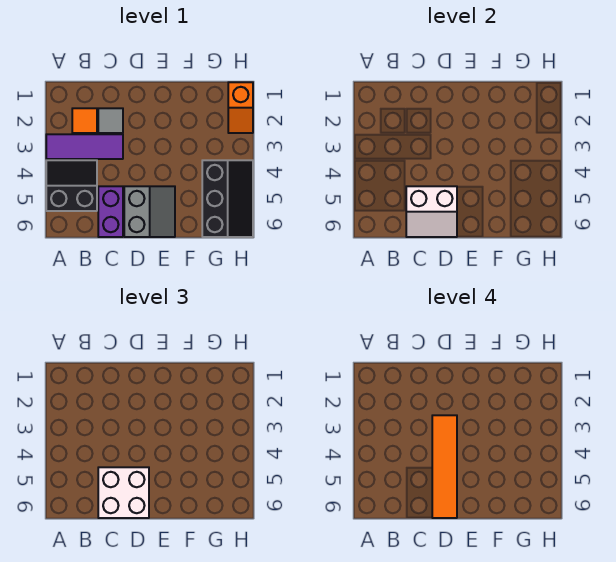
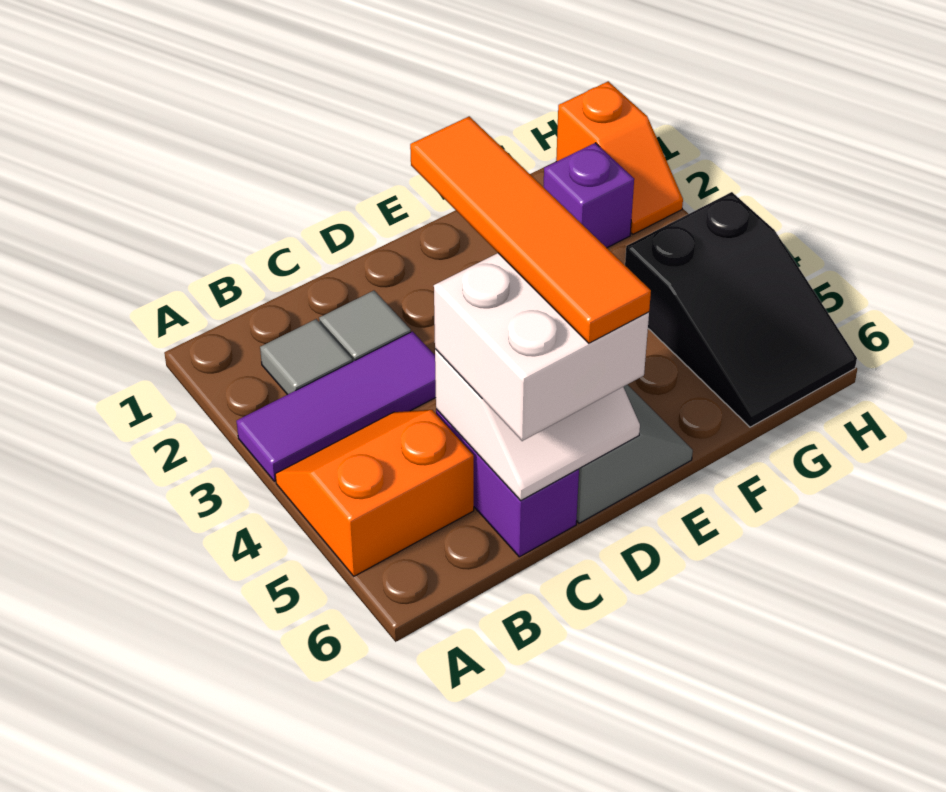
black 2x2 slope [46,160,97,211] -> orange 2x2 slope [275,410,474,576]
orange 1x1 tile [72,108,97,133] -> grey 1x1 tile [260,319,353,395]
none -> purple 1x1 brick [544,143,634,248]
black 2x3 slope [202,160,253,237] -> black 2x3 slope turned to [625,192,857,427]

